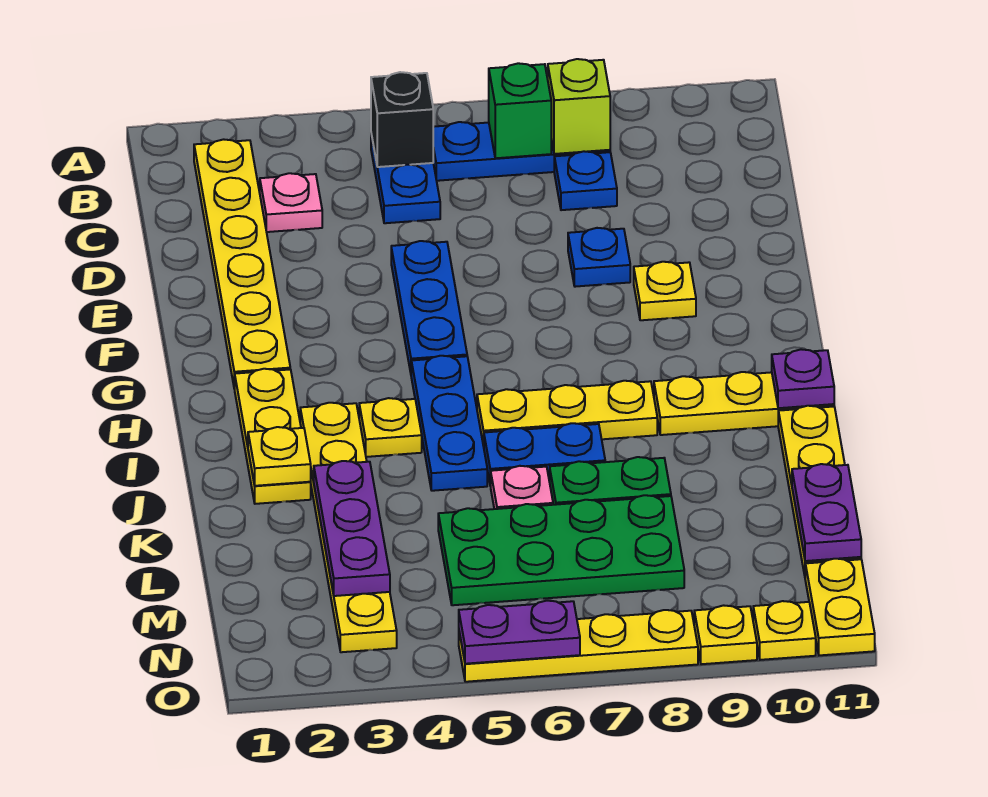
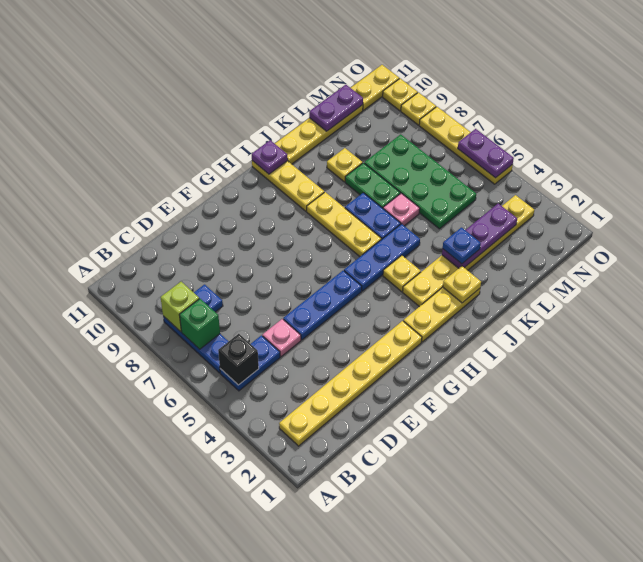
pink 1x1 plate [260,173,322,232] -> pink 1x1 plate moved to [262,319,301,357]
blue 1x1 plate [568,228,630,287] -> blue 1x1 plate moved to [443,228,481,264]
yellow 1x1 plate [634,262,696,320] -> yellow 1x1 plate moved to [327,148,363,182]

